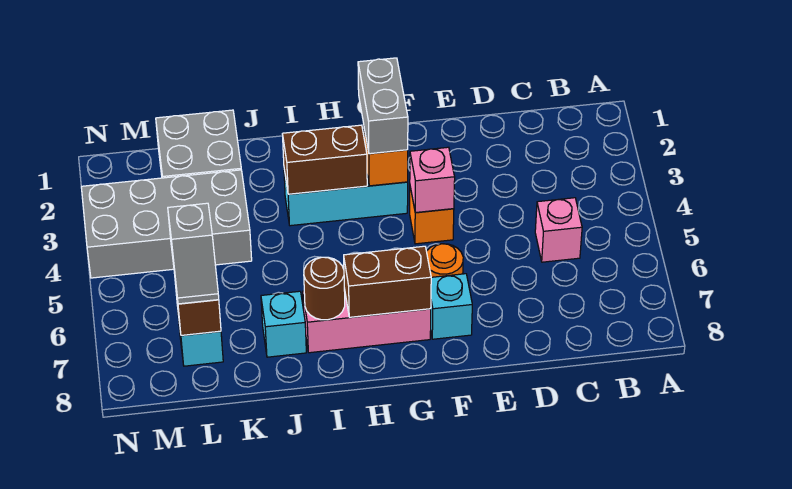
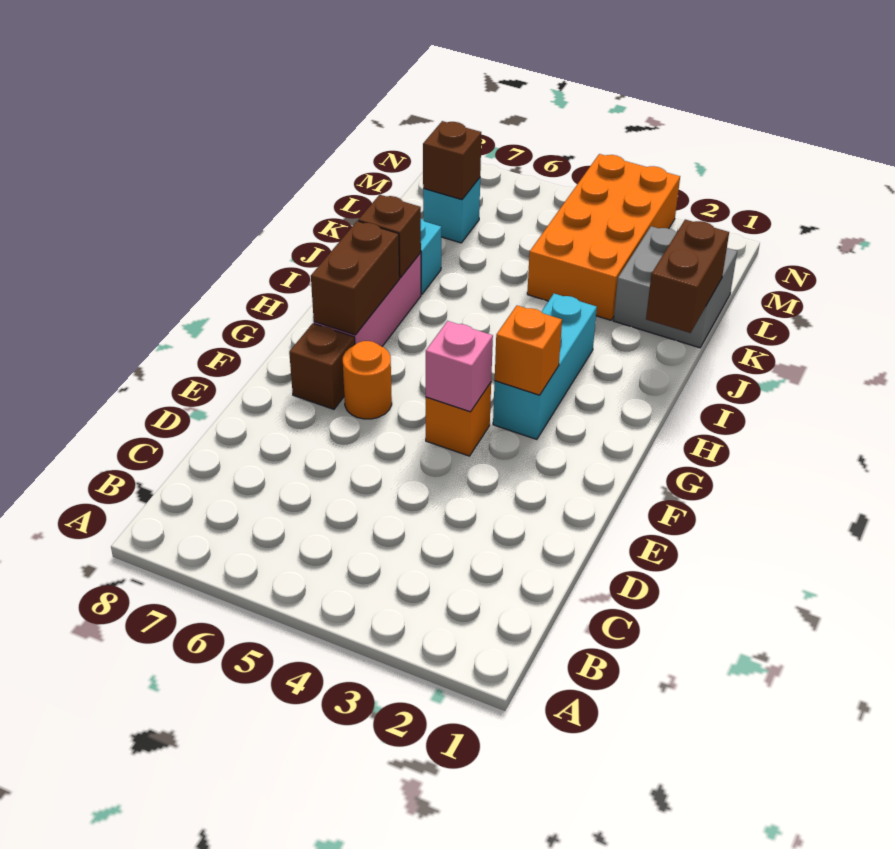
pink 1x1 brick [535,198,582,262] -> none
cyan 1x1 brick [431,274,472,339] -> brown 1x1 brick [289,323,355,409]
grey 1x2 brick [358,58,408,154] -> none
brown 1x2 brick [283,125,367,194] -> brown 1x2 brick moved to [646,220,729,333]
brown 1x1 round brick [304,257,345,320] -> brown 1x1 brick [358,195,421,278]
grey 2x4 brick [81,170,252,278] -> orange 2x4 brick [527,154,680,320]
grey 1x2 slope [168,203,219,304] -> none

